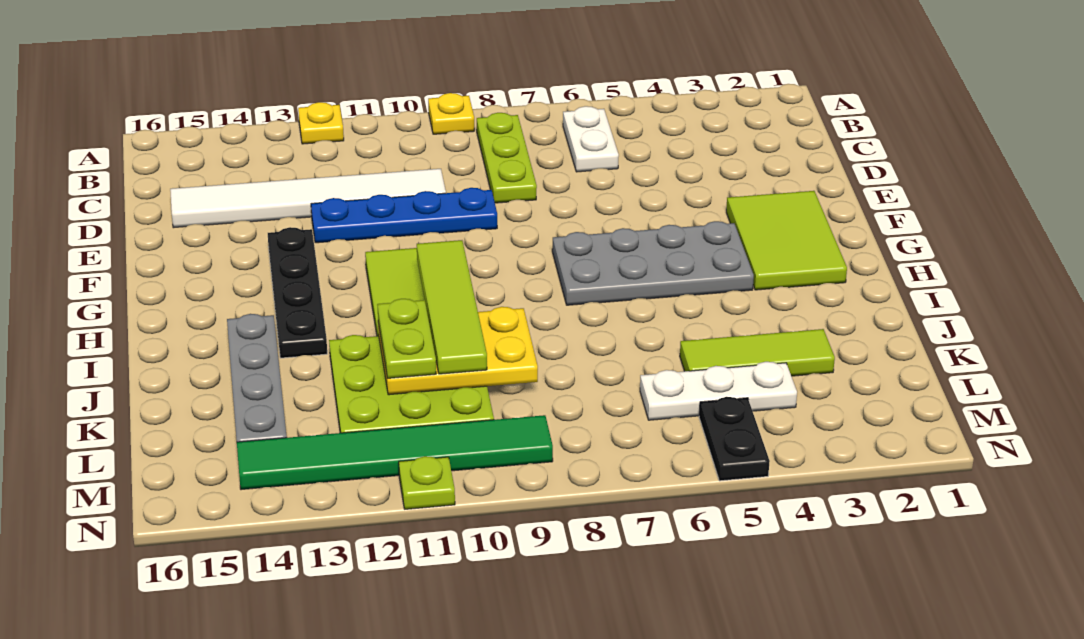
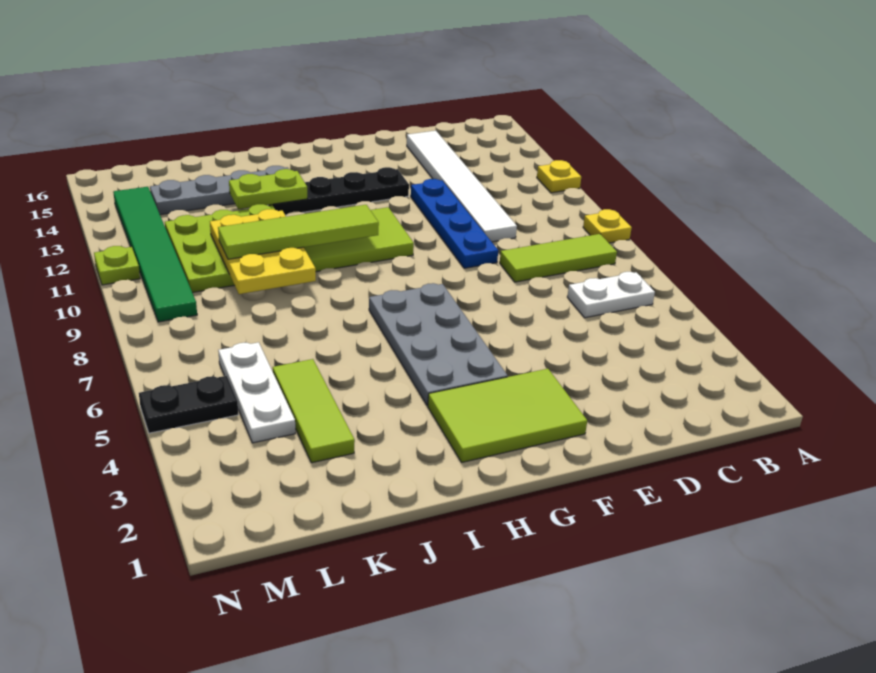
lime 1x3 plate [477,113,537,203] -> lime 1x3 tile [500,234,617,282]
lime 1x2 plate [377,299,436,378] -> lime 1x2 plate moved to [229,169,307,209]

